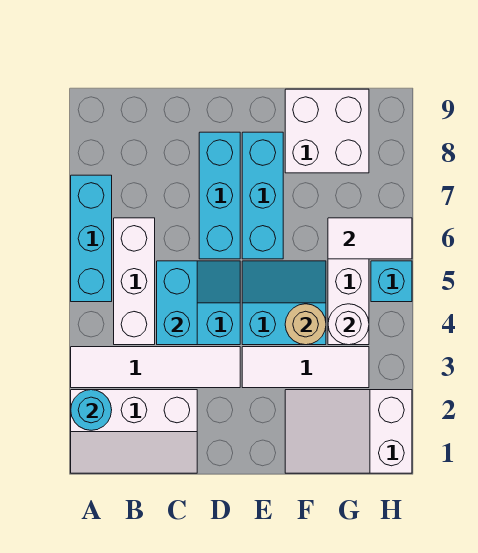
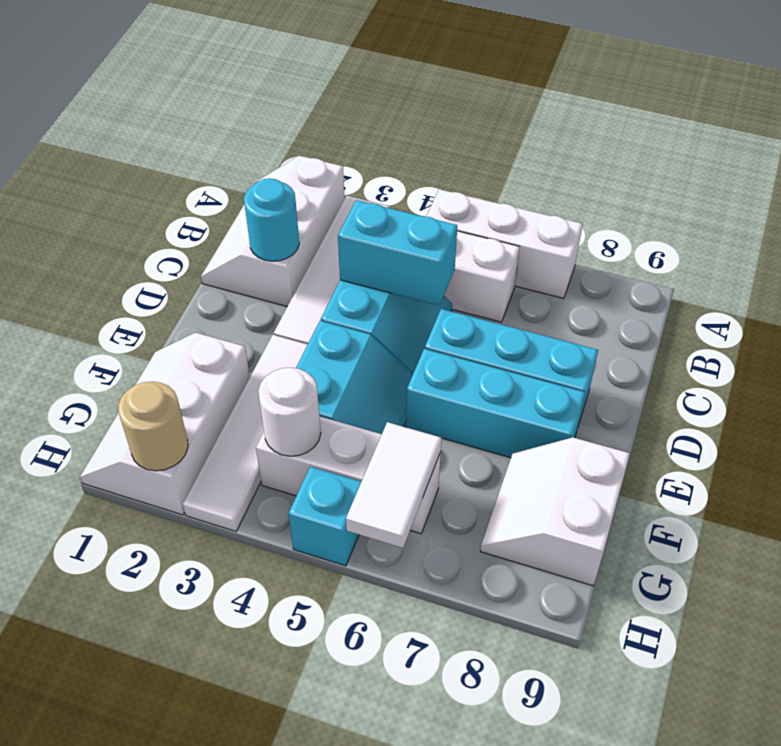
cyan 1x1 round brick [71,390,112,430] -> cyan 1x1 round brick moved to [244,178,299,261]
cyan 1x3 brick [71,175,112,302] -> white 1x3 brick [426,189,583,298]
white 1x3 tile [242,347,369,388] -> white 1x4 tile [183,335,308,531]
white 2x3 slope [285,390,412,473] -> white 2x3 slope turned to [80,333,250,515]
tan 1x1 round brick [285,304,326,345] -> tan 1x1 round brick moved to [118,381,188,471]
white 2x2 brick [285,89,369,173] -> white 2x2 slope [481,438,630,586]

